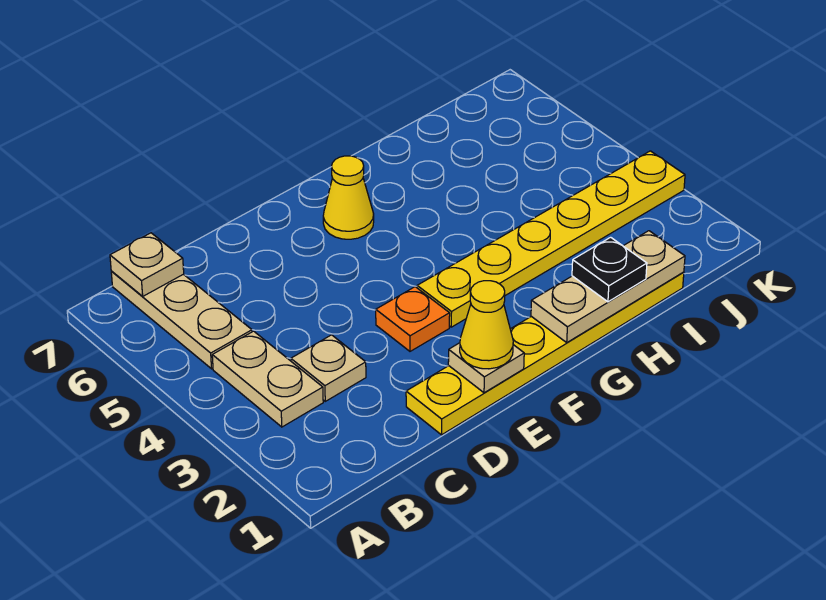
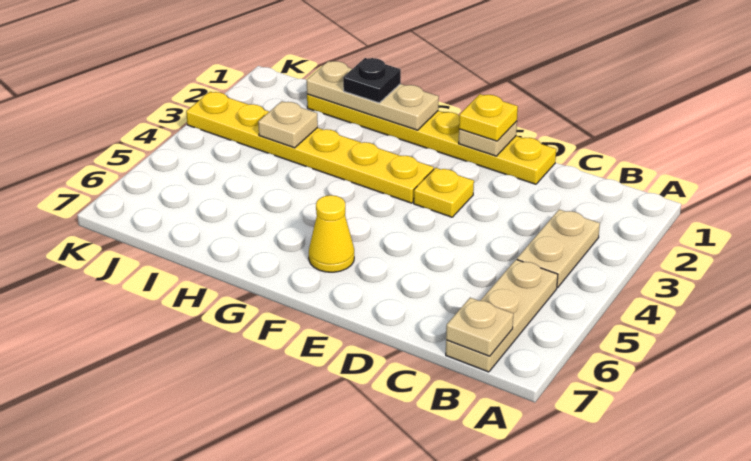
tan 1x1 plate [291,335,366,401] -> tan 1x1 plate moved to [258,101,318,148]
yellow 1x1 cone [460,281,513,369] -> yellow 1x1 plate [459,94,518,141]
orange 1x1 plate [376,287,450,351] -> yellow 1x1 plate [414,168,474,217]

